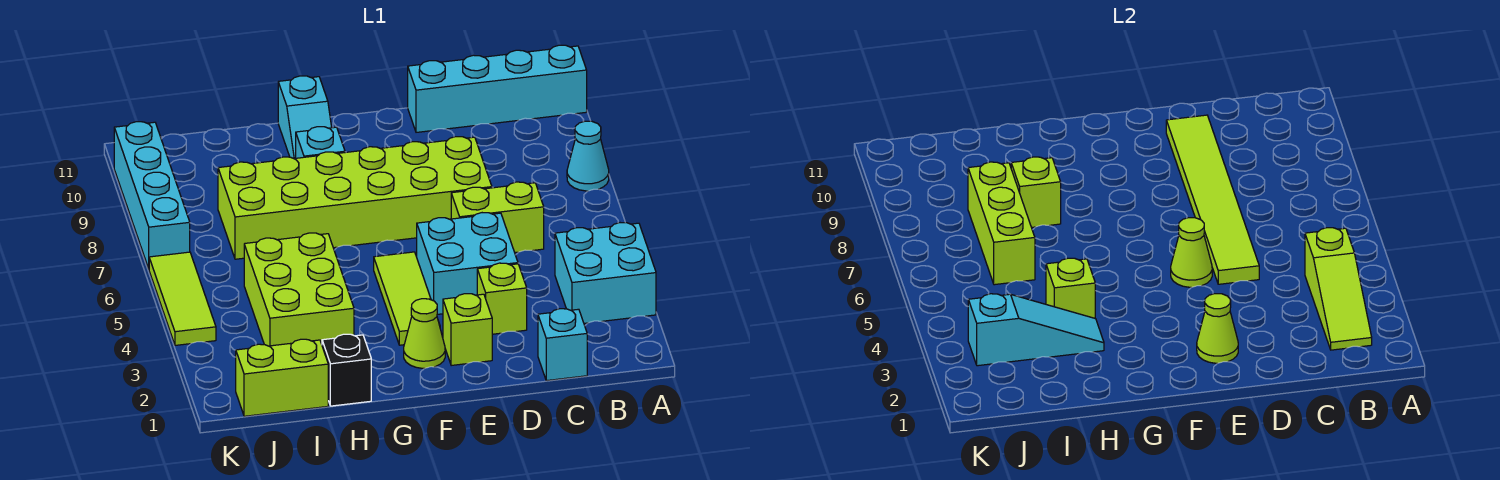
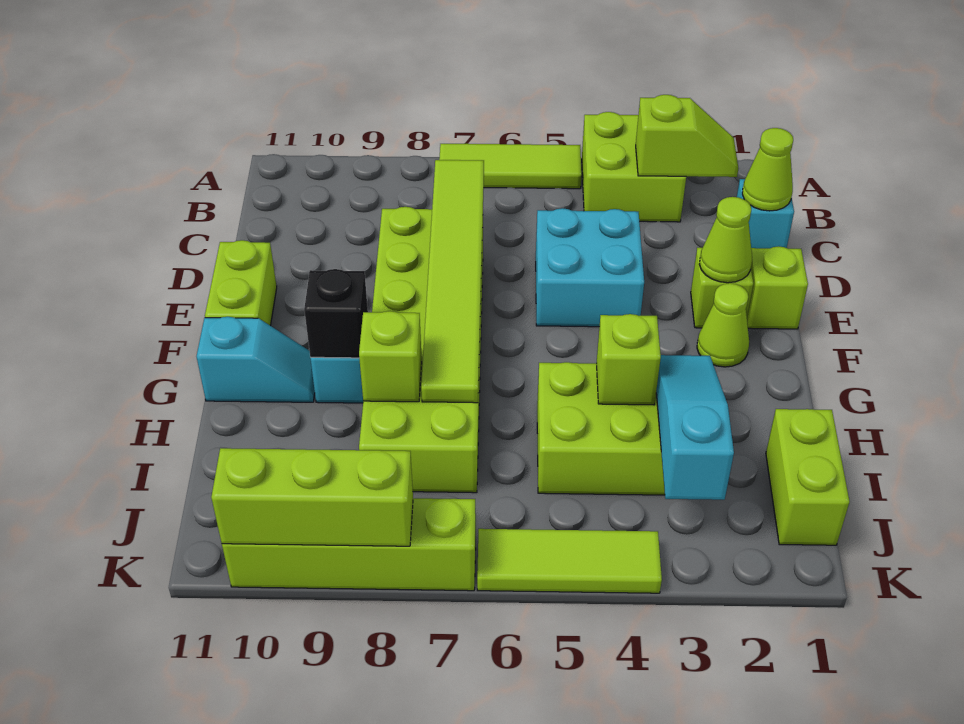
cyan 2x2 brick [555,223,656,323] -> lime 2x2 brick [582,112,686,222]
cyan 1x1 cone [567,121,609,191] -> none
cyan 1x4 brick [408,45,587,132] -> none
lime 1x3 slope [1305,228,1372,350] -> lime 1x2 slope [636,95,739,177]
lime 1x2 brick [451,182,544,253] -> lime 1x2 brick moved to [205,240,277,326]
lime 1x1 brick [477,263,527,334] -> lime 1x1 brick moved to [747,246,808,329]
lime 1x6 tile [1166,115,1259,284] -> lime 1x6 tile turned to [421,160,484,403]
lime 1x1 cone [1171,218,1212,287] -> lime 1x1 cone moved to [742,128,793,211]
lime 1x3 tile [374,252,440,345] -> lime 1x3 tile moved to [439,144,582,189]
black 1x1 brick [322,334,371,406] -> black 1x1 brick moved to [304,269,368,358]
lime 1x3 brick [968,162,1035,285] -> lime 1x3 brick moved to [211,448,413,546]
cyan 1x4 brick [114,122,190,269] -> lime 1x4 brick [222,498,476,591]

